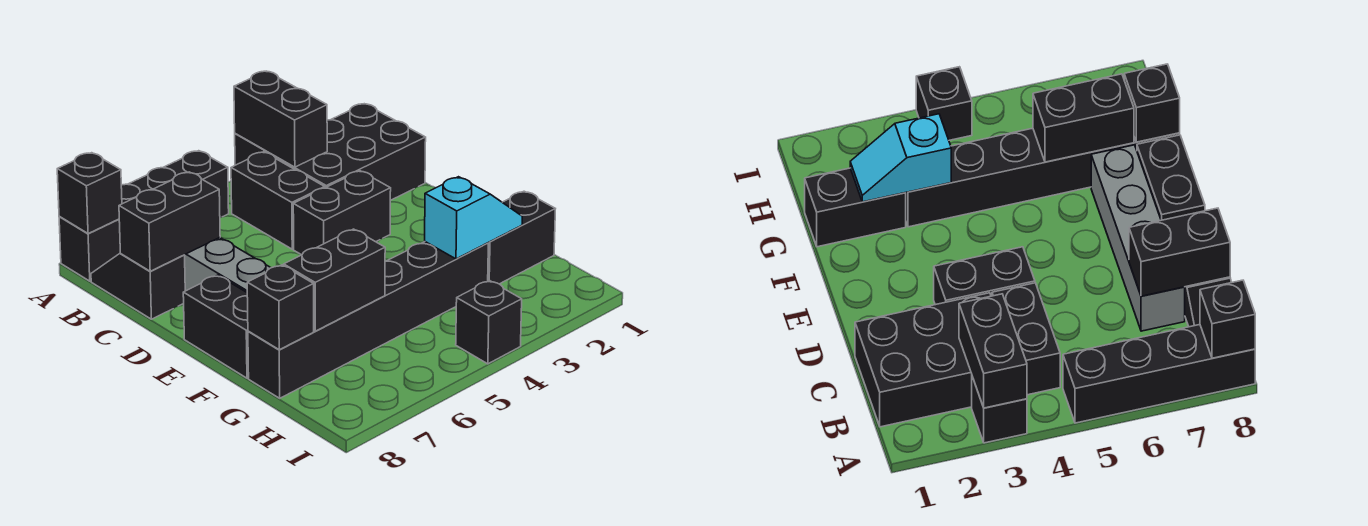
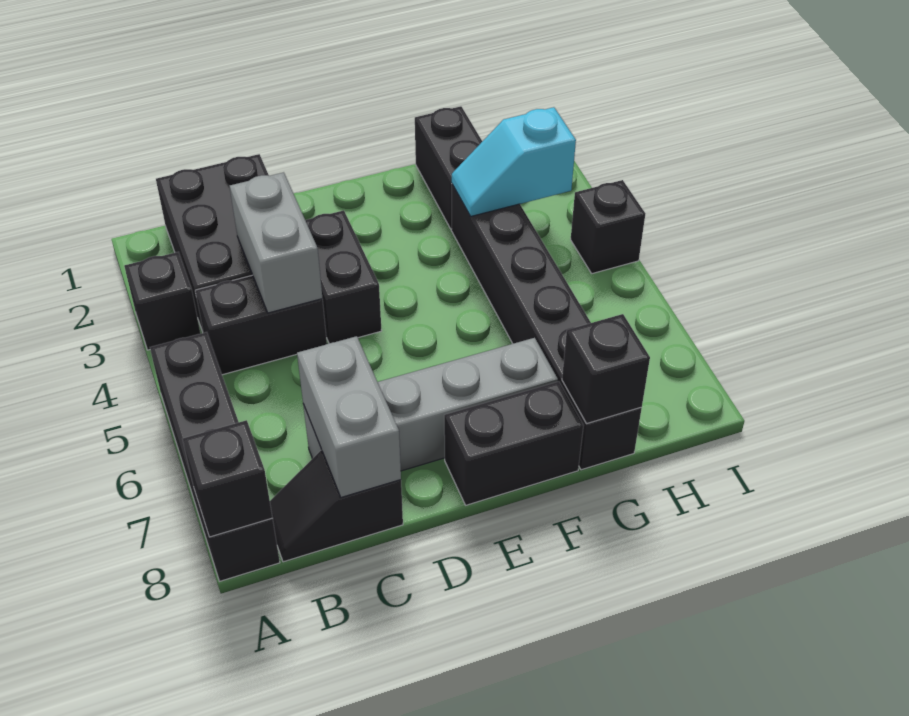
black 1x2 brick [234,71,327,167] -> none
none -> grey 1x2 brick [230,172,323,313]
black 1x2 brick [119,172,220,271] -> grey 1x2 brick [297,336,401,497]
cyan 1x2 slope [425,177,522,259] -> cyan 1x2 slope turned to [452,107,576,216]
black 1x2 brick [284,229,385,331] -> none

